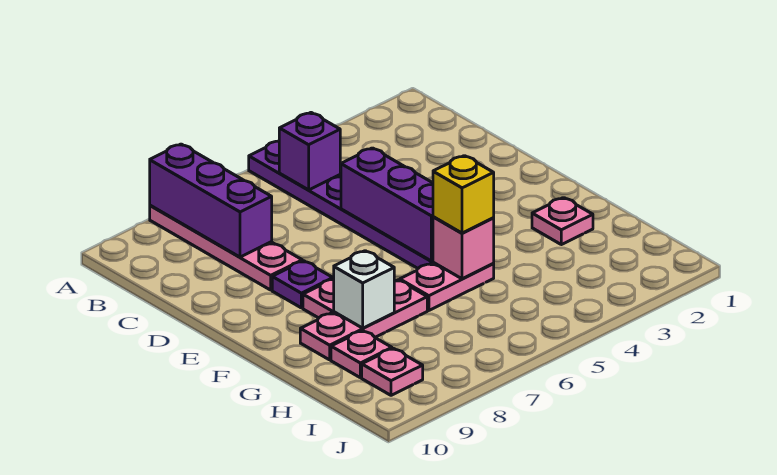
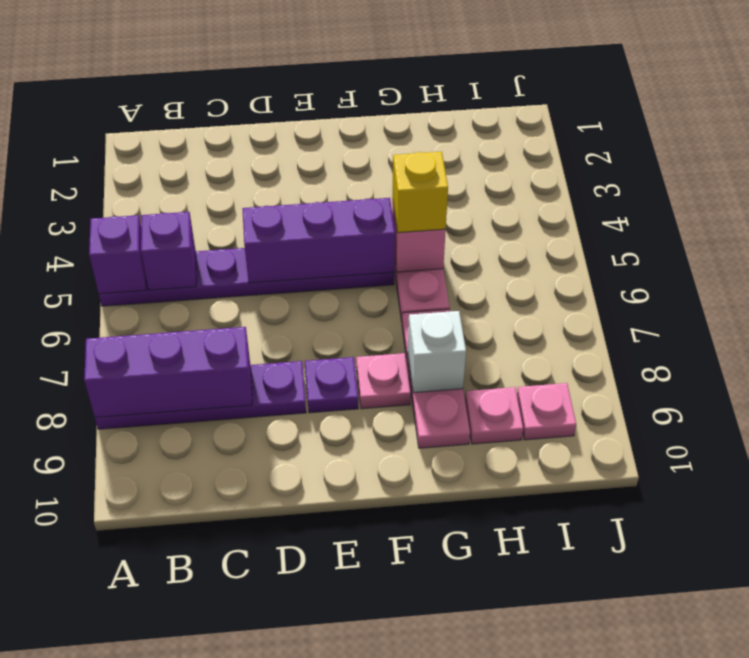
none -> purple 1x1 brick [89,215,146,294]
pink 1x4 plate [150,205,302,290] -> purple 1x4 plate [95,361,306,429]
pink 1x1 plate [532,198,593,245] -> none

